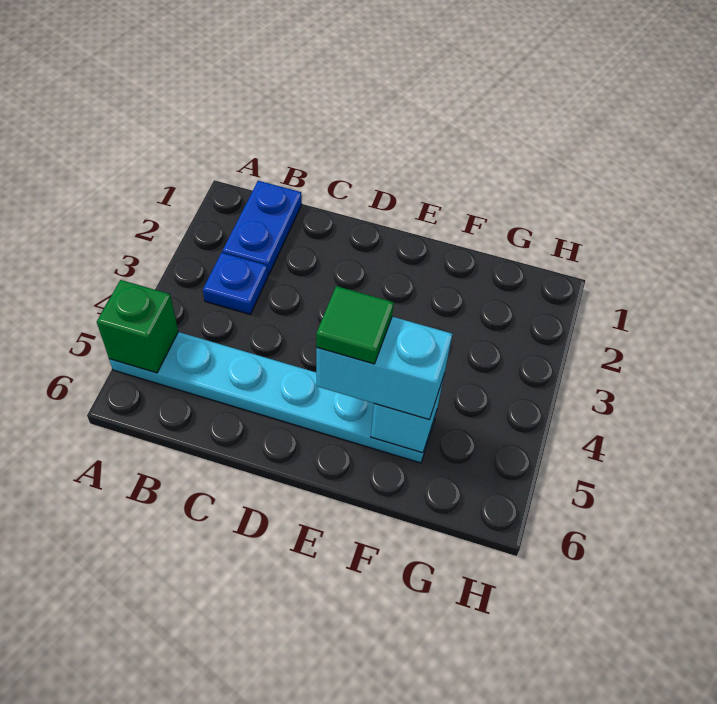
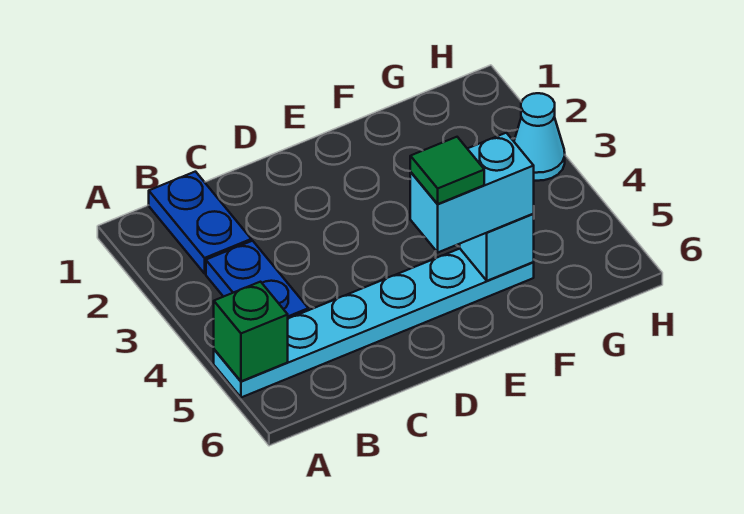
blue 1x1 plate [203,253,268,314] -> blue 1x2 plate [206,241,308,319]
none -> cyan 1x1 cone [514,93,565,181]

